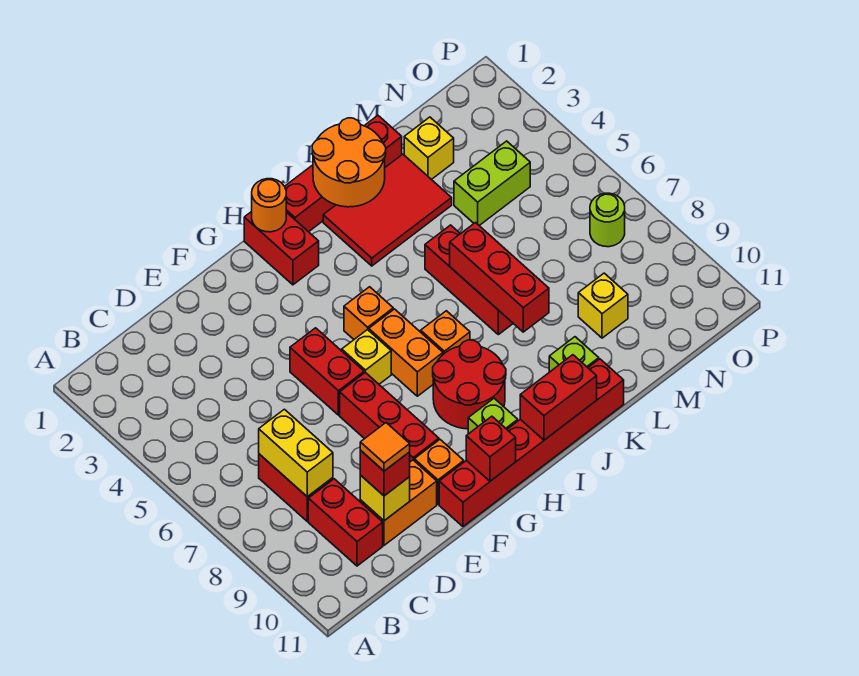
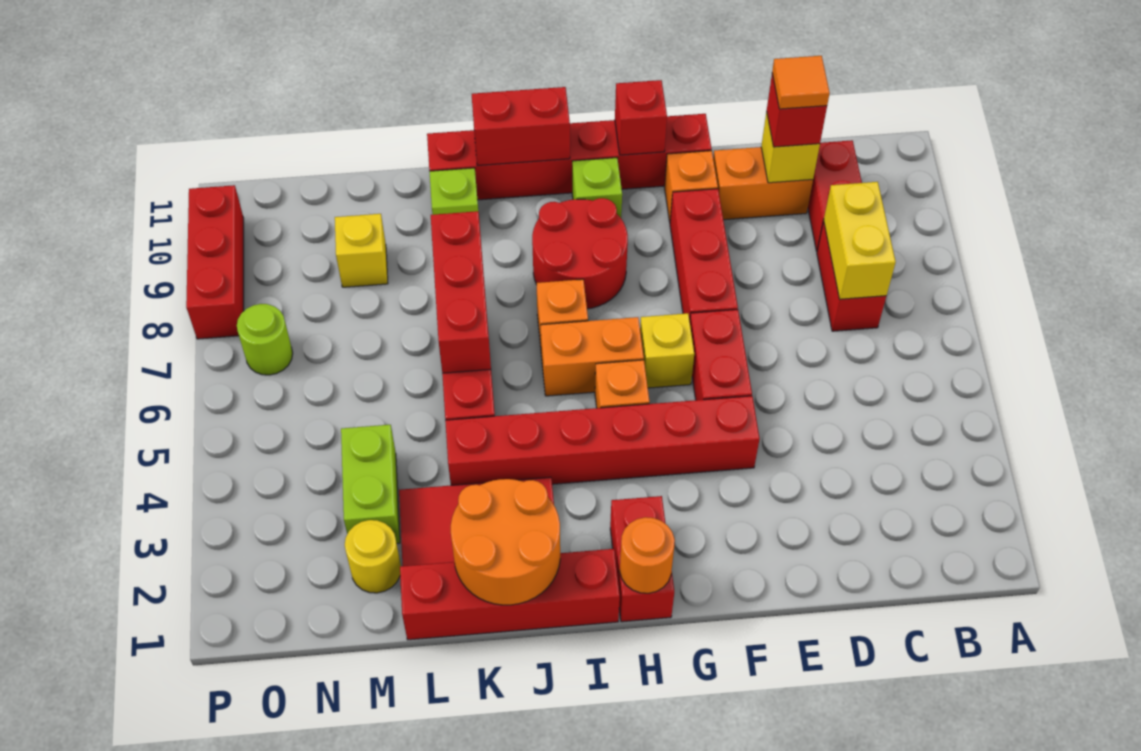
none -> red 1x6 brick [445,396,760,485]
orange 1x2 brick [369,309,443,396] -> orange 1x2 brick turned to [541,317,644,396]
yellow 1x1 brick [404,117,454,180] -> yellow 1x1 round brick [345,520,401,593]
lime 1x2 brick [454,141,530,226] -> lime 1x2 brick turned to [341,425,400,543]
none -> red 1x3 brick [186,185,244,339]

